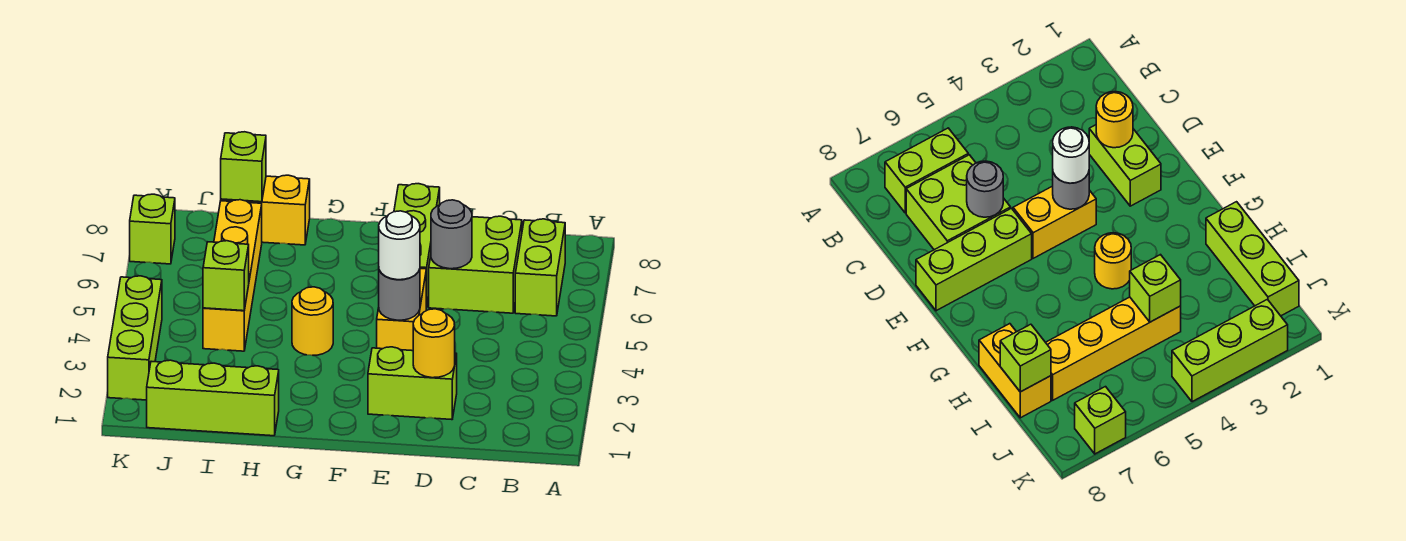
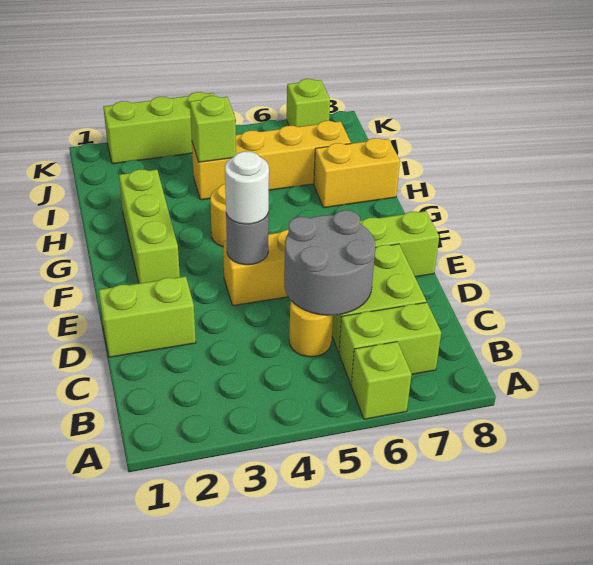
lime 1x2 brick [368,347,457,420] -> lime 1x2 brick turned to [99,276,196,357]
yellow 1x1 round brick [413,309,455,378] -> yellow 1x1 round brick moved to [289,301,333,357]
grey 1x1 round brick [431,200,472,269] -> grey 2x2 round brick [284,210,375,315]
lime 1x3 brick [147,360,279,436] -> lime 1x3 brick moved to [119,169,180,283]
yellow 1x2 brick [221,175,310,245] -> yellow 1x2 brick turned to [314,138,400,208]
lime 1x1 brick [221,132,266,202] -> lime 1x1 brick moved to [351,342,412,419]

